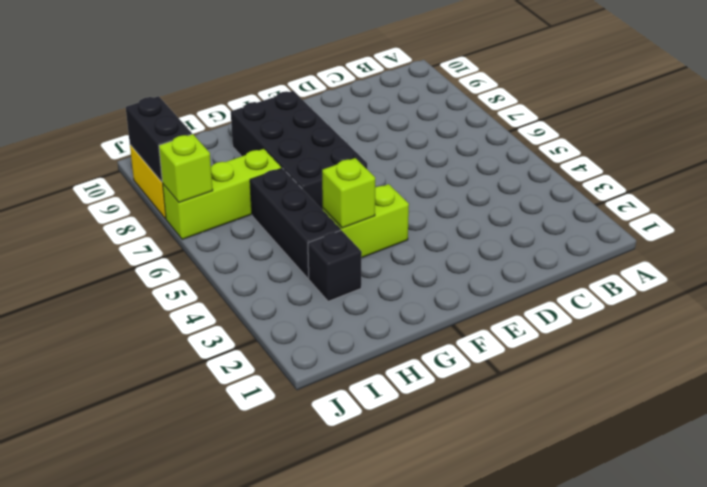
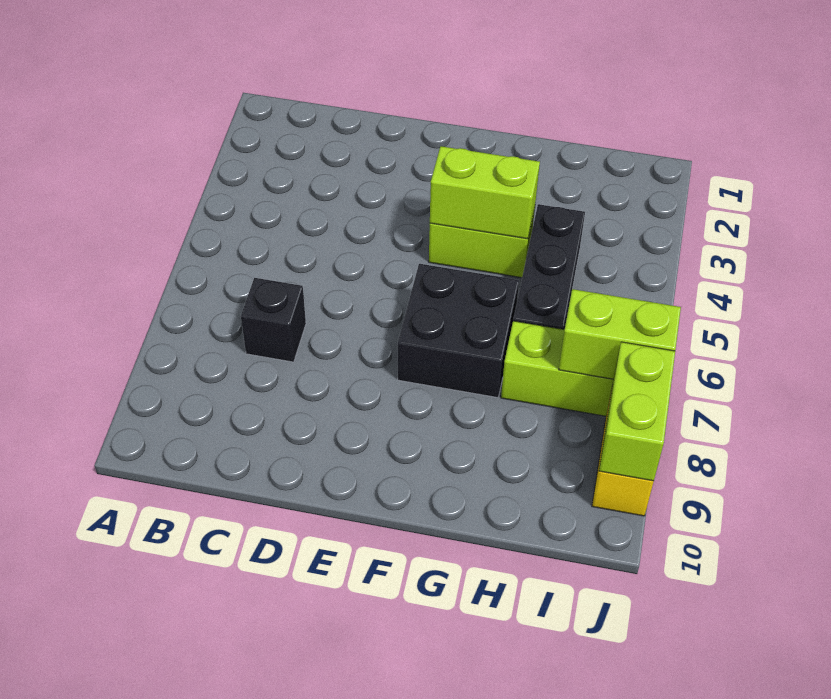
black 2x4 brick [231,91,367,210] -> black 2x2 brick [398,264,519,398]
lime 1x1 brick [322,158,375,228] -> lime 1x2 brick [430,146,540,239]
black 1x1 brick [308,230,362,301] -> black 1x1 brick moved to [241,278,306,362]
lime 1x1 brick [159,134,213,203] -> lime 1x2 brick [559,289,681,379]
black 1x2 brick [126,96,192,182] -> lime 1x2 brick [599,342,675,481]

